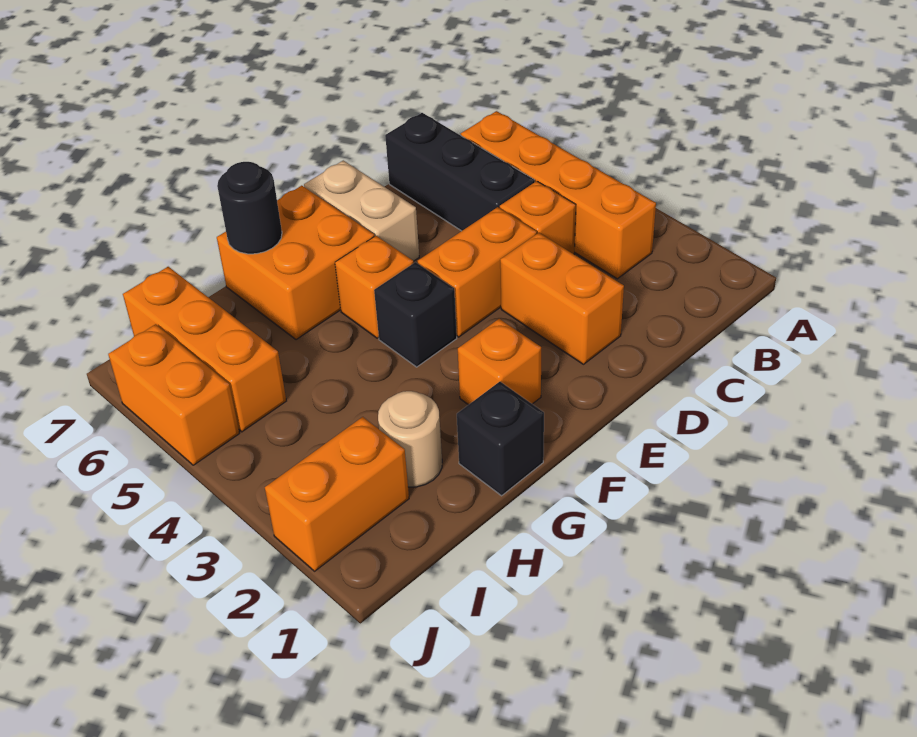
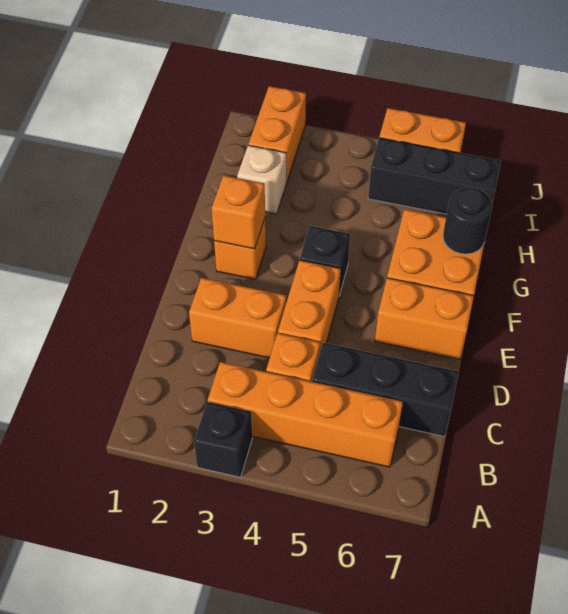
tan 1x2 brick [304,160,419,261] -> orange 1x2 brick [375,278,474,359]
orange 1x1 brick [335,236,414,338] -> orange 1x1 brick moved to [212,175,265,249]
black 1x1 brick [457,382,544,496] -> black 1x1 brick moved to [194,402,252,477]
tan 1x1 round brick [378,391,442,487] -> tan 1x1 brick [237,145,286,214]
orange 1x3 brick [123,267,286,432] -> black 1x3 brick [368,138,501,214]

